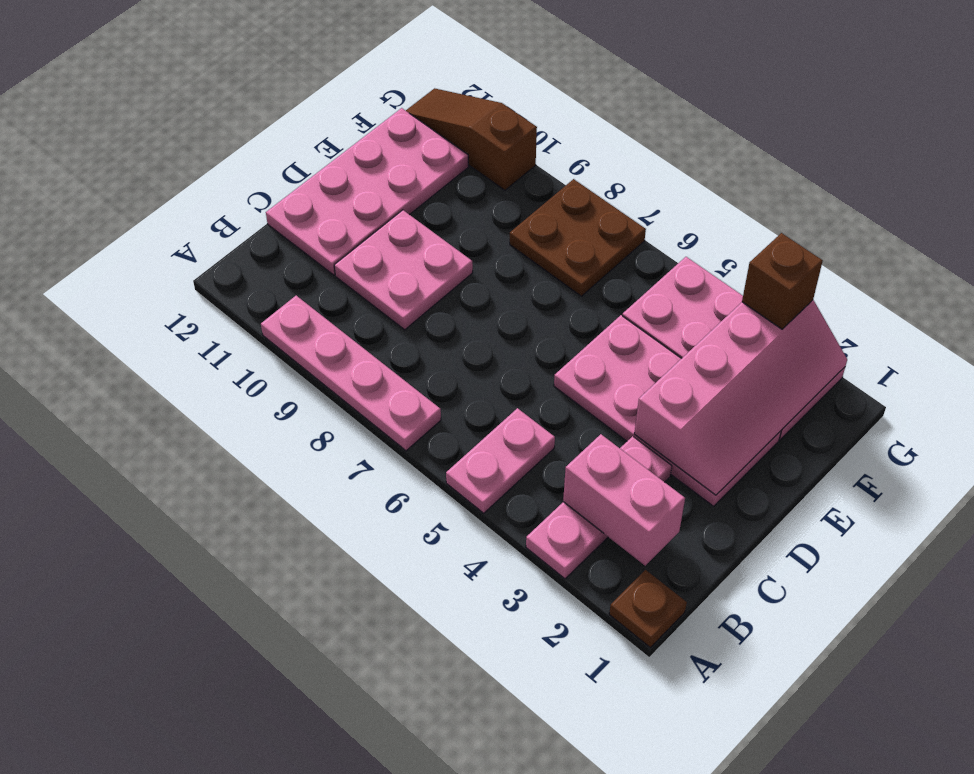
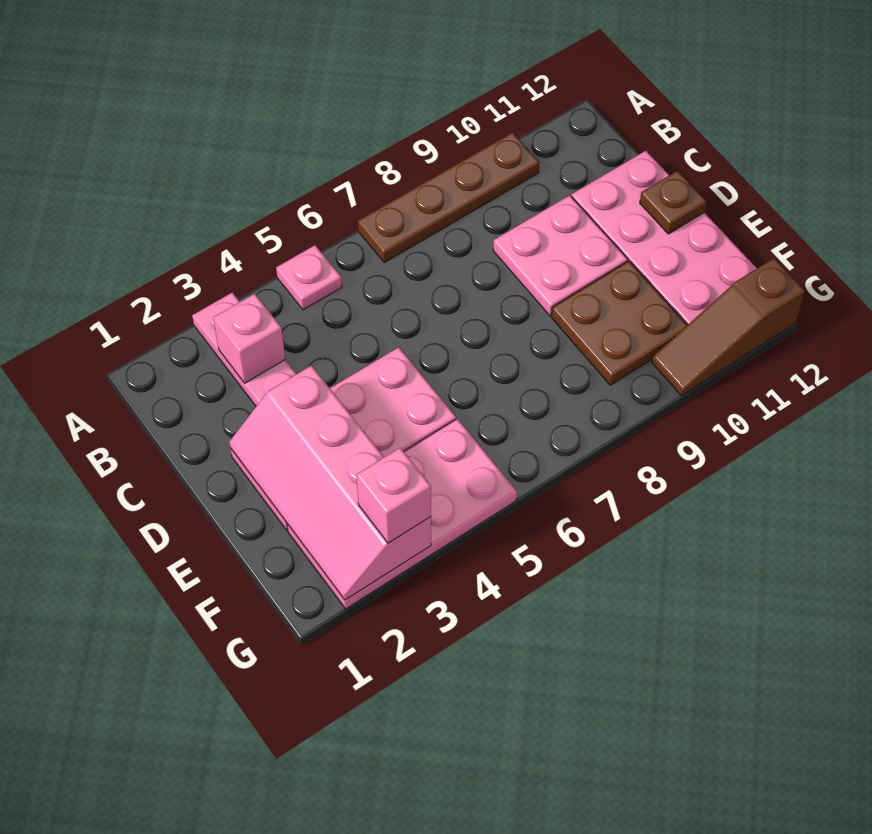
brown 1x1 plate [609,570,687,647] -> brown 1x1 plate moved to [640,171,707,234]
pink 1x2 plate [446,408,555,513] -> pink 1x1 plate [276,245,342,310]
pink 1x4 plate [261,296,441,451] -> brown 1x4 plate [358,132,540,262]
pink 1x2 brick [563,434,685,566] -> pink 1x1 brick [213,294,285,383]
brown 2x2 plate [510,179,646,296] -> brown 2x2 plate moved to [551,261,687,385]
brown 1x1 brick [742,233,823,329] -> pink 1x1 brick [356,448,431,543]
brown 1x3 slope [406,88,537,190] -> brown 1x3 slope turned to [652,258,805,396]

